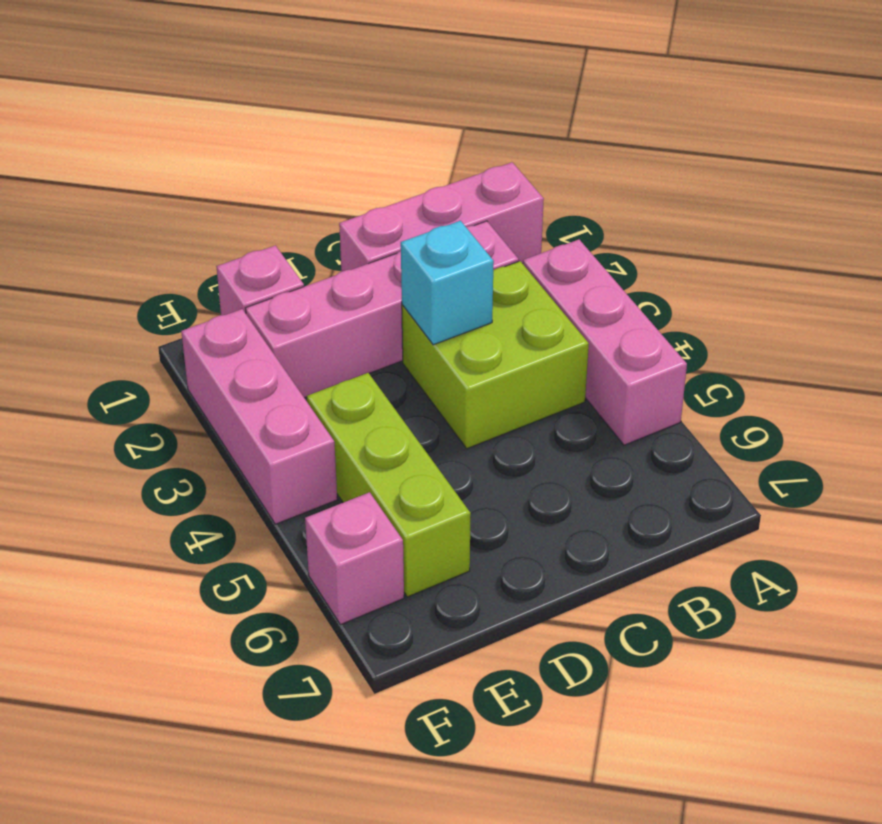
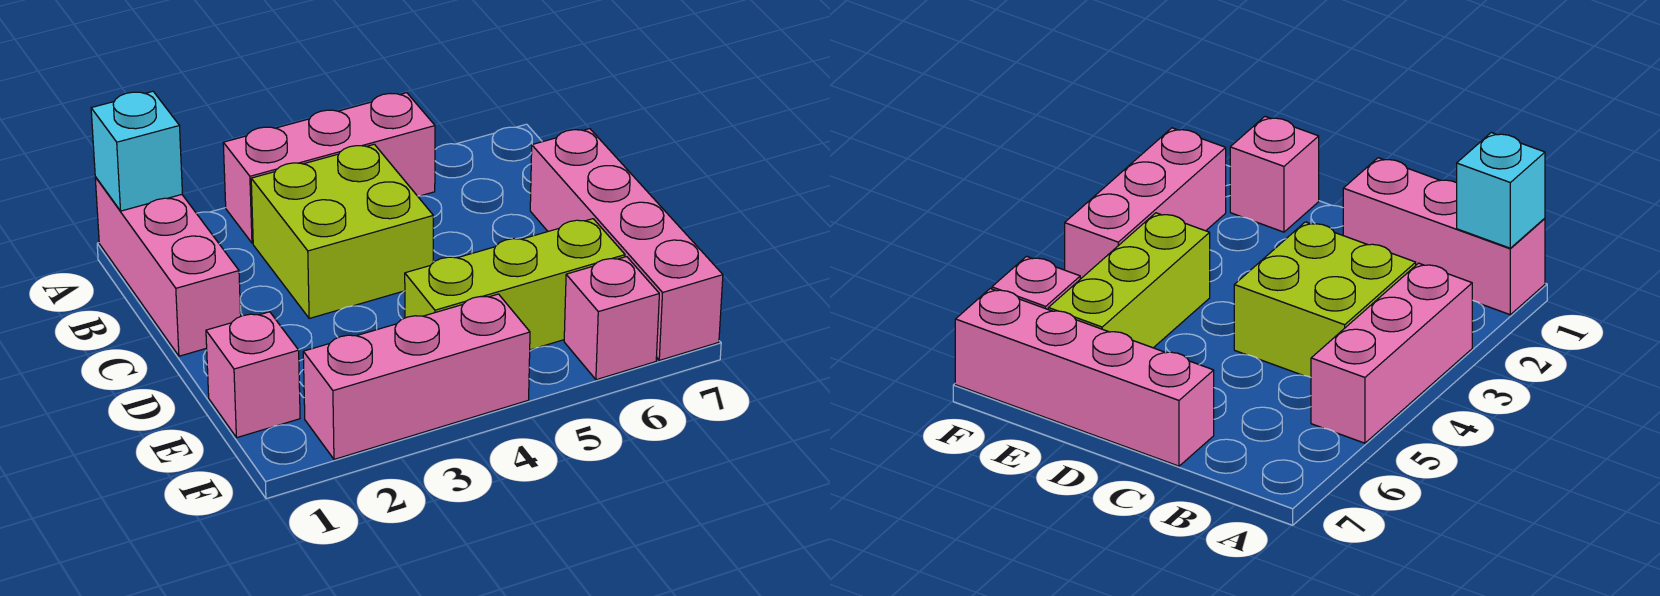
pink 1x4 brick [246,221,519,398] -> pink 1x4 brick moved to [530,129,723,360]
cyan 1x1 brick [401,221,494,345] -> cyan 1x1 brick moved to [91,91,182,211]

